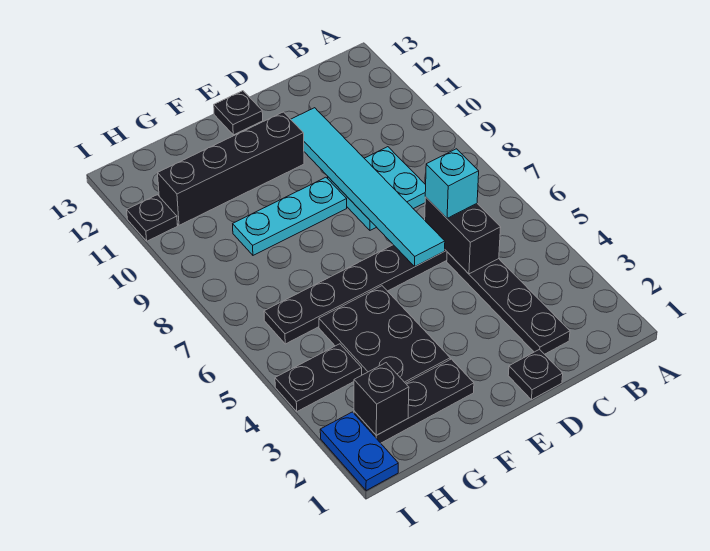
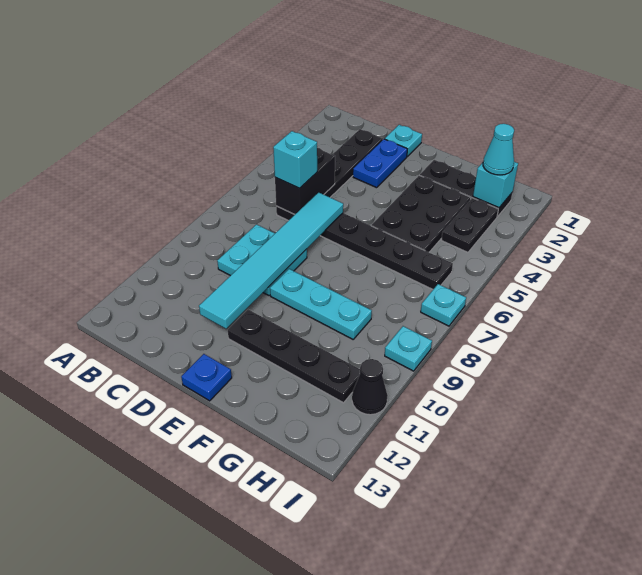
black 1x1 plate [508,349,563,400] -> cyan 1x1 plate [385,125,422,156]
black 1x4 brick [158,112,304,225] -> black 1x4 plate [228,310,360,403]
black 1x1 plate [214,91,263,135] -> blue 1x1 plate [181,354,232,401]
black 1x1 brick [354,363,409,435] -> cyan 1x1 brick [473,162,518,208]
none -> cyan 1x1 cone [483,124,514,175]
black 1x2 plate [275,344,362,412] -> black 1x2 plate turned to [442,198,498,252]
blue 1x2 plate [320,412,398,491] -> blue 1x2 plate moved to [353,139,407,188]
none -> cyan 1x1 plate [421,284,466,326]
none -> cyan 1x1 plate [385,326,432,371]
black 1x1 plate [127,195,178,241] -> black 1x1 cone [352,359,388,415]

